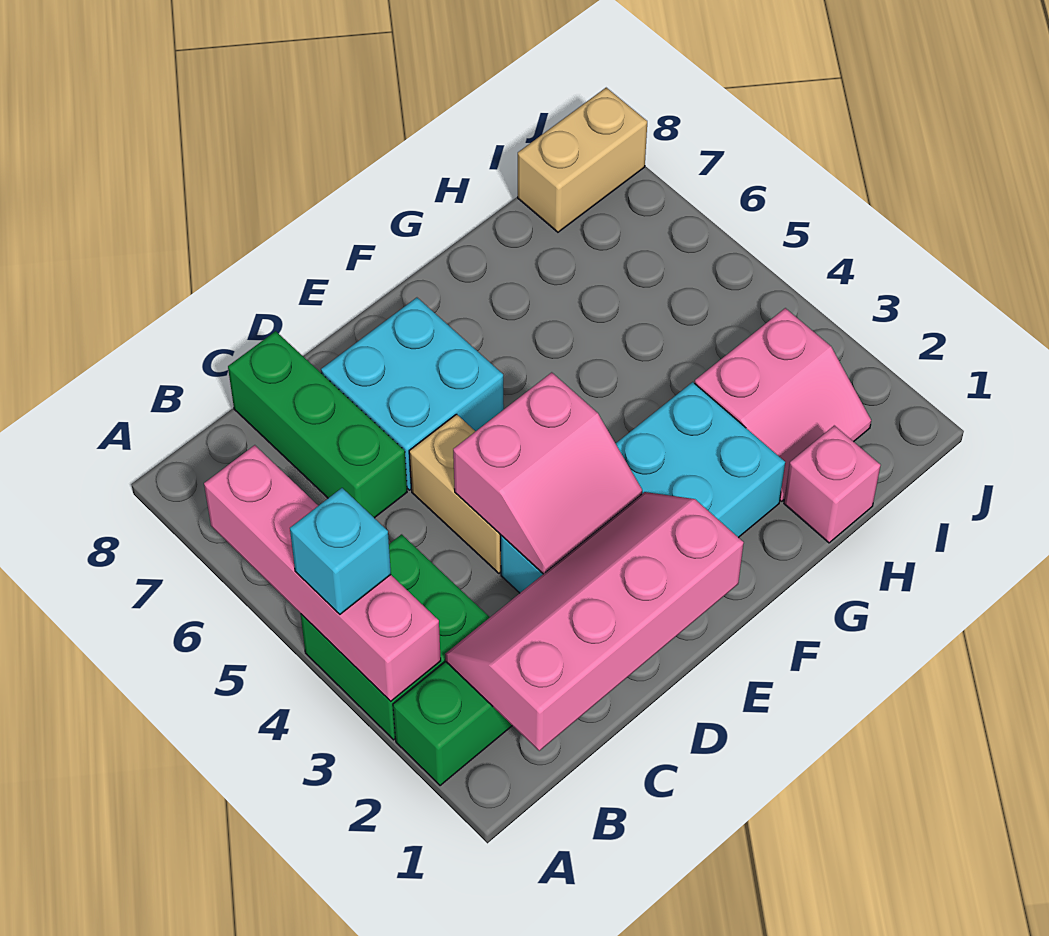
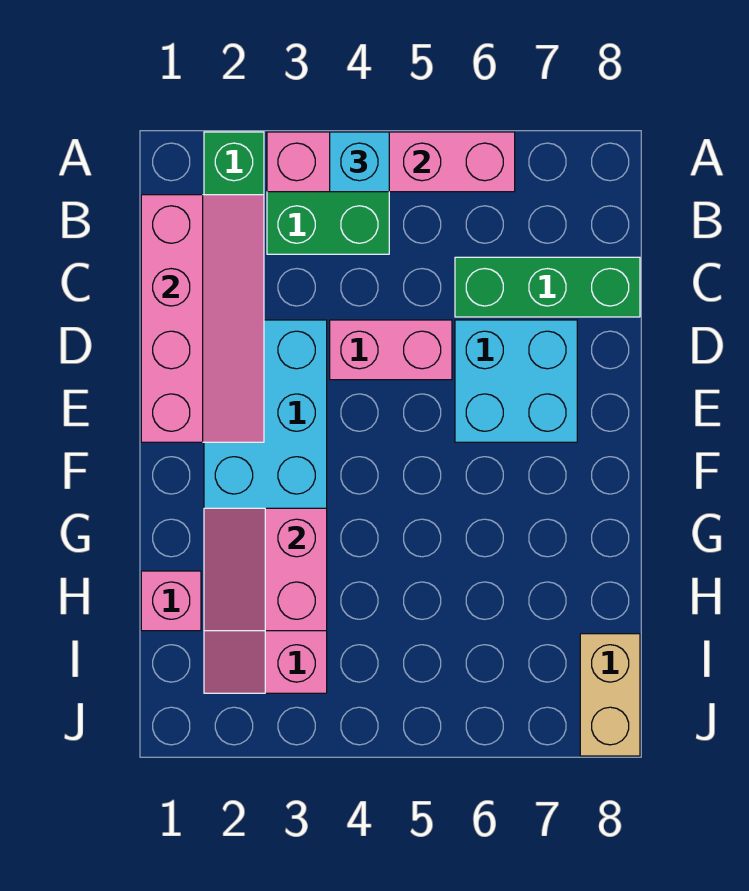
pink 2x2 slope [453,372,642,574] -> pink 2x2 slope moved to [204,508,327,631]
tan 1x2 brick [409,414,501,573] -> pink 1x2 brick [330,320,452,380]

